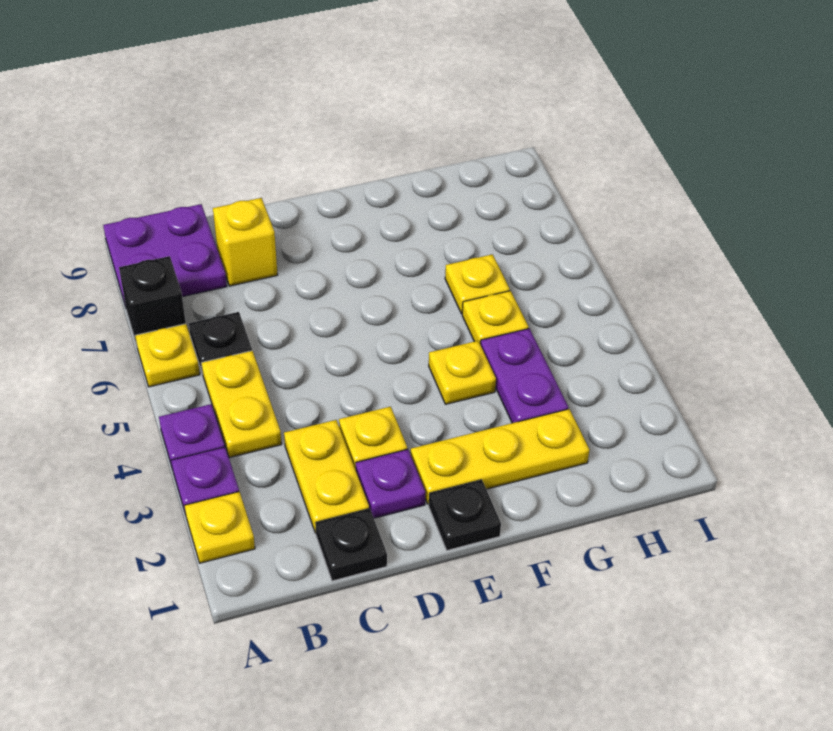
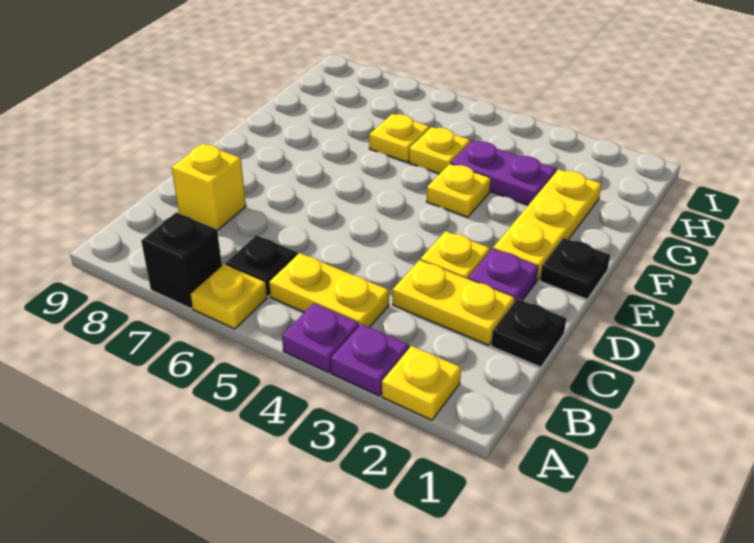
purple 2x2 plate [103,204,227,307] -> none

